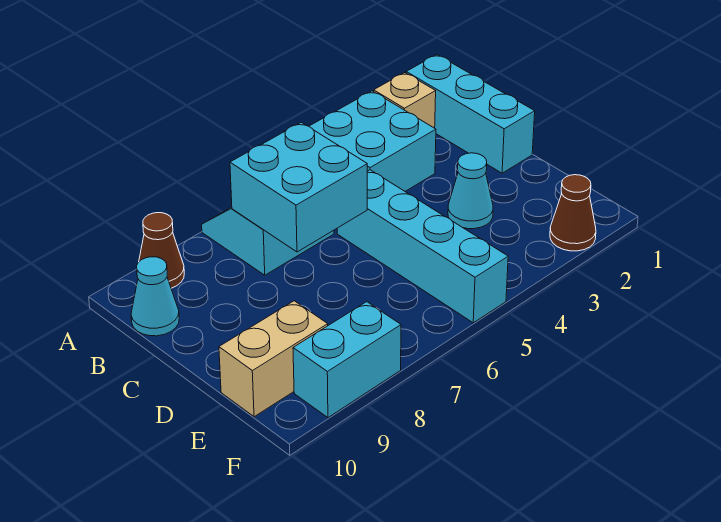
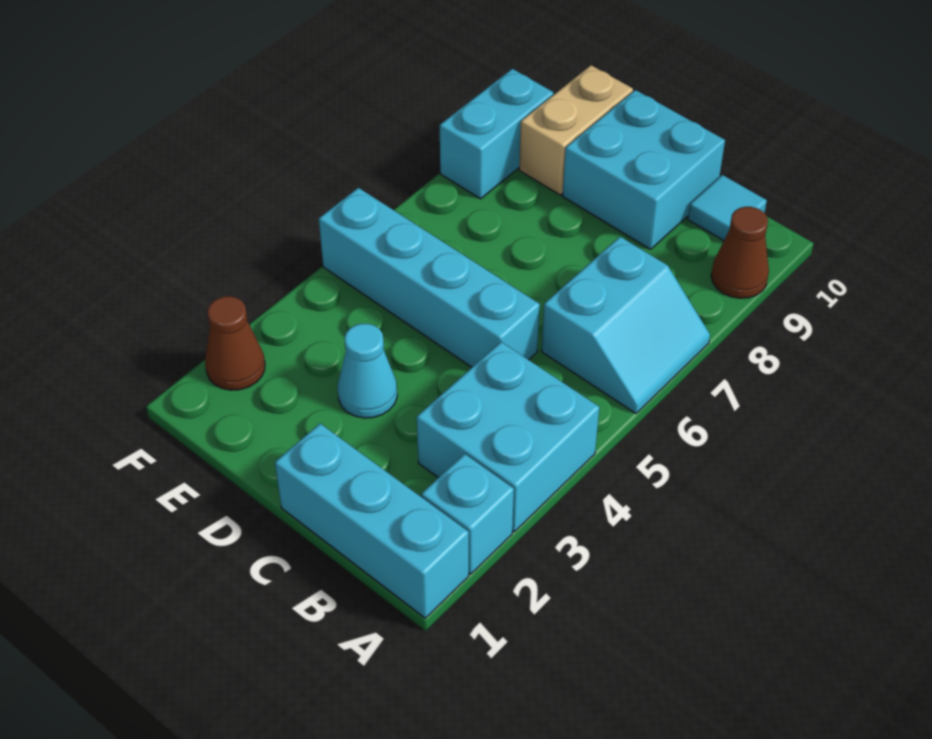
tan 1x1 brick [374,73,436,128] -> cyan 1x1 brick [421,454,514,574]
cyan 2x2 brick [230,122,367,252] -> cyan 2x2 brick moved to [563,90,725,249]
cyan 1x1 cone [131,257,179,336] -> cyan 1x1 tile [688,175,767,241]

